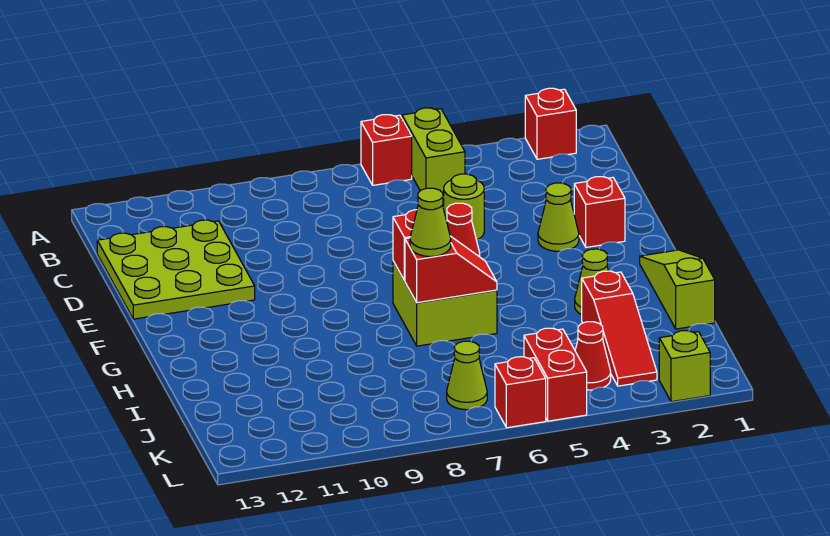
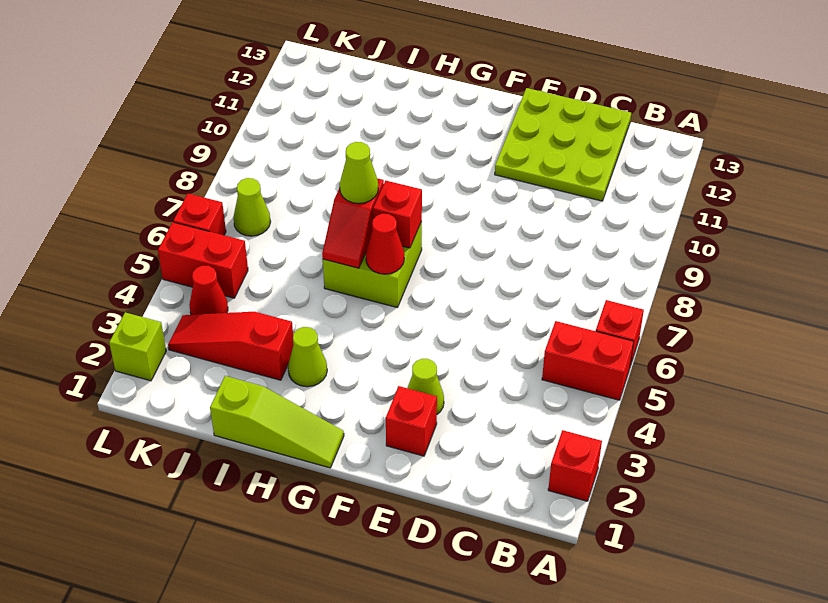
lime 1x2 brick [402,108,465,197] -> red 1x2 brick [542,321,634,400]
lime 1x1 round brick [444,174,484,240] -> none

